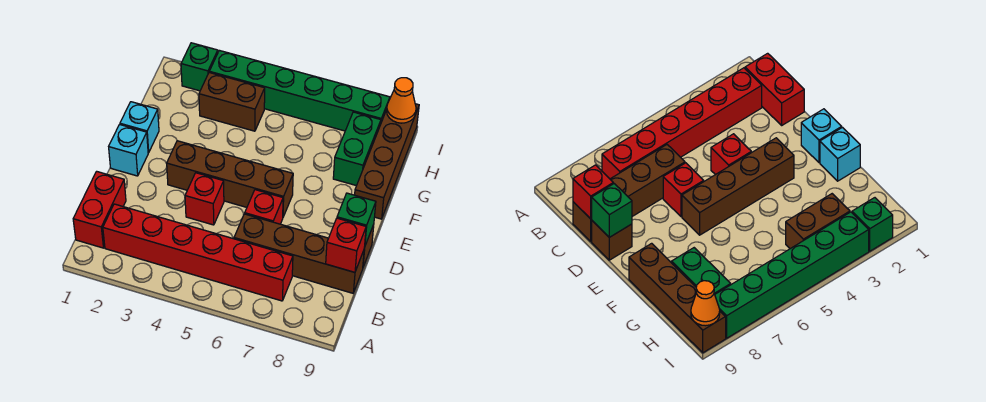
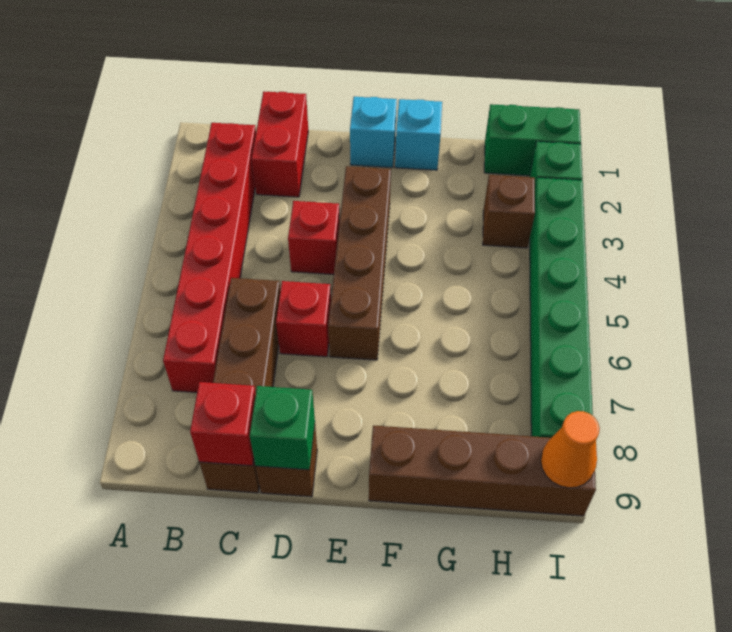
red 1x2 brick [73,171,126,248] -> red 1x2 brick turned to [252,91,308,197]
green 1x2 brick [333,112,381,186] -> green 1x2 brick moved to [484,104,581,176]
brown 1x2 brick [199,73,265,131] -> brown 1x1 brick [483,175,535,248]

